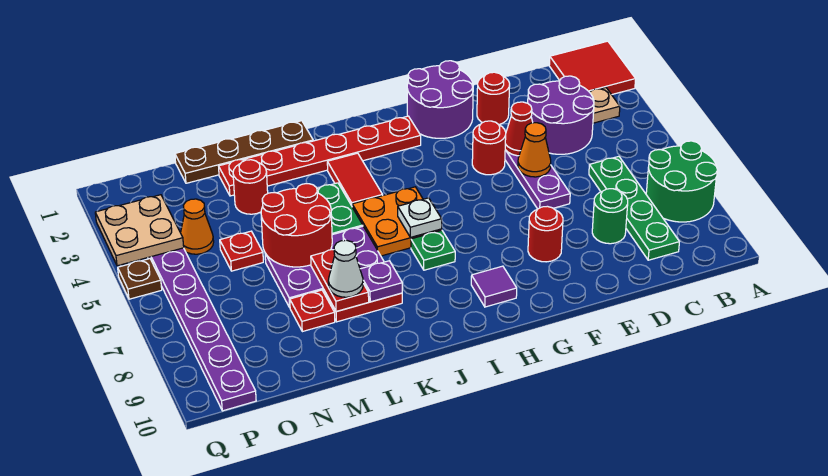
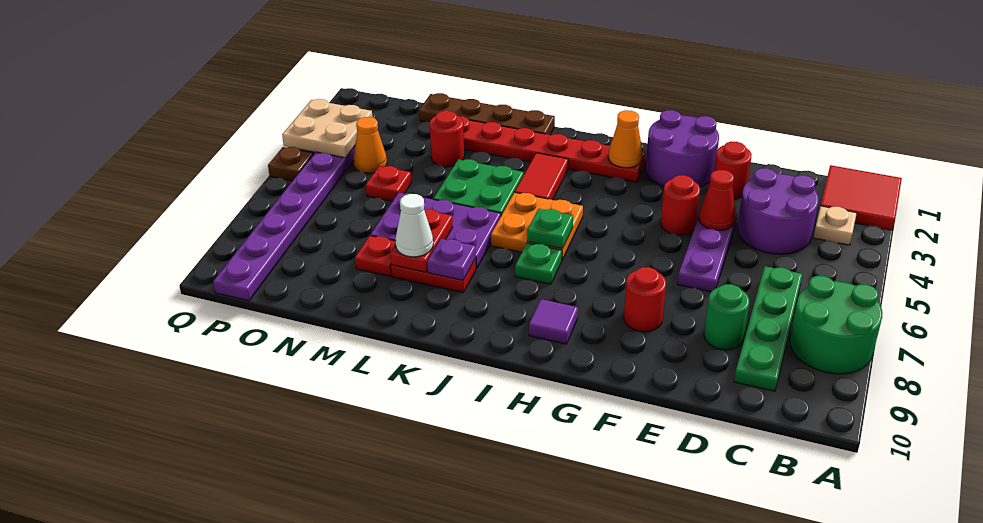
orange 1x1 cone [518,123,551,177] -> orange 1x1 cone moved to [608,110,643,168]
white 1x1 plate [398,198,442,237] -> green 1x1 plate [527,209,573,249]
red 2x2 round brick [261,184,332,267] -> none

